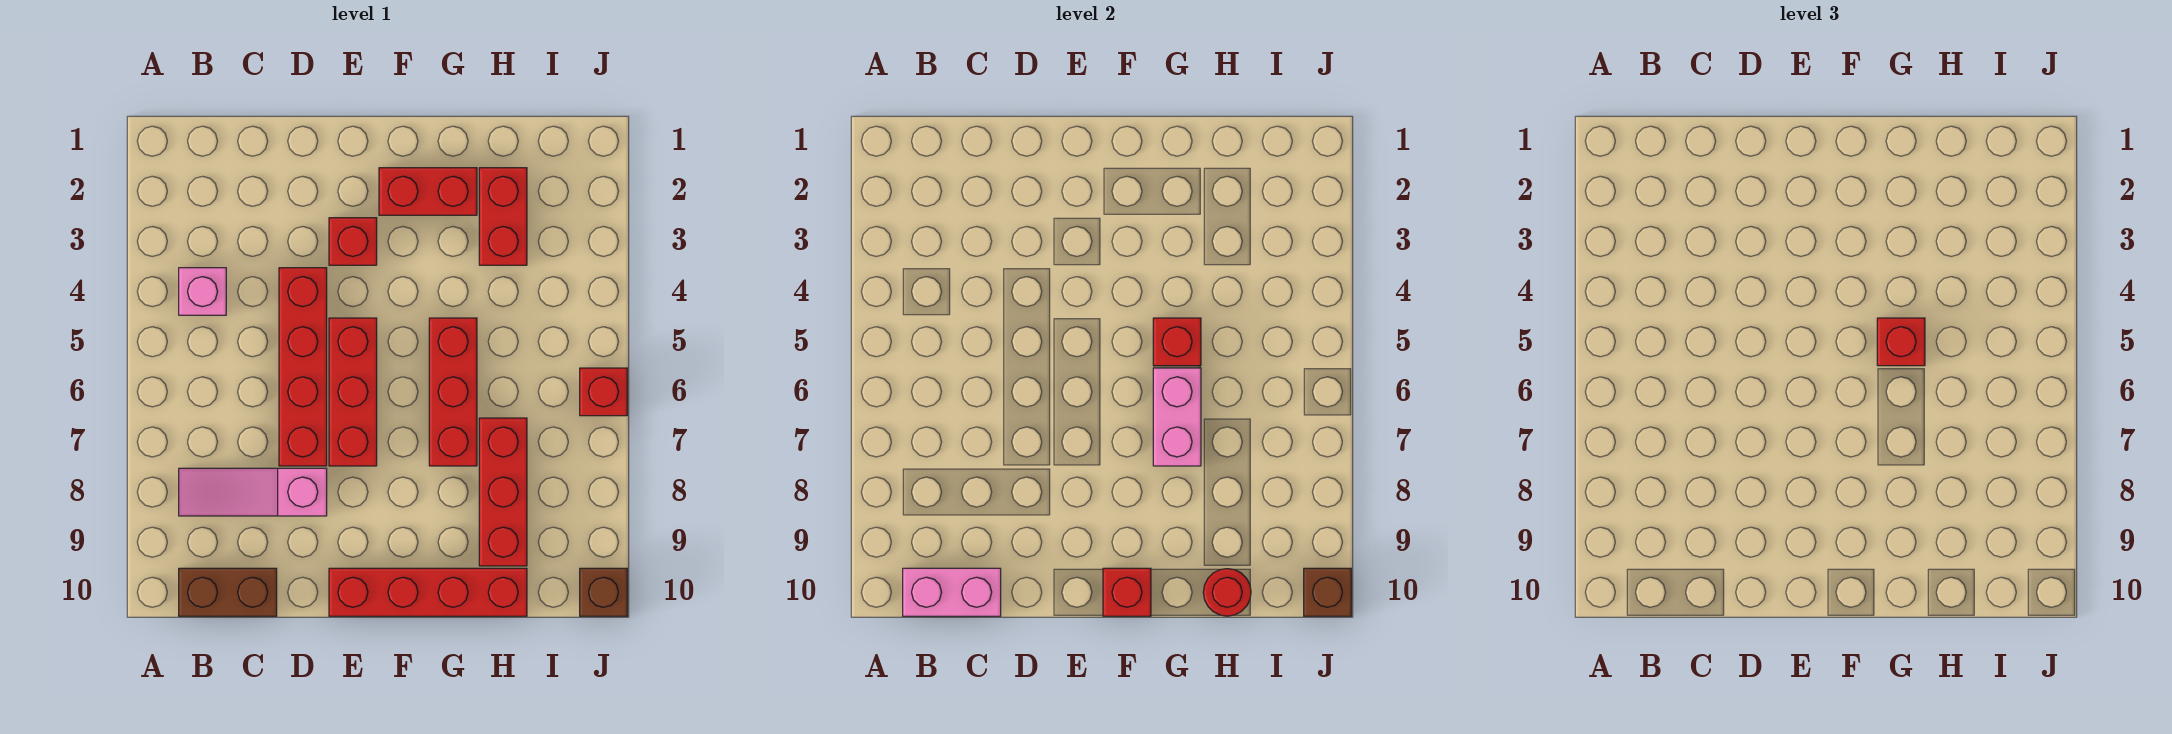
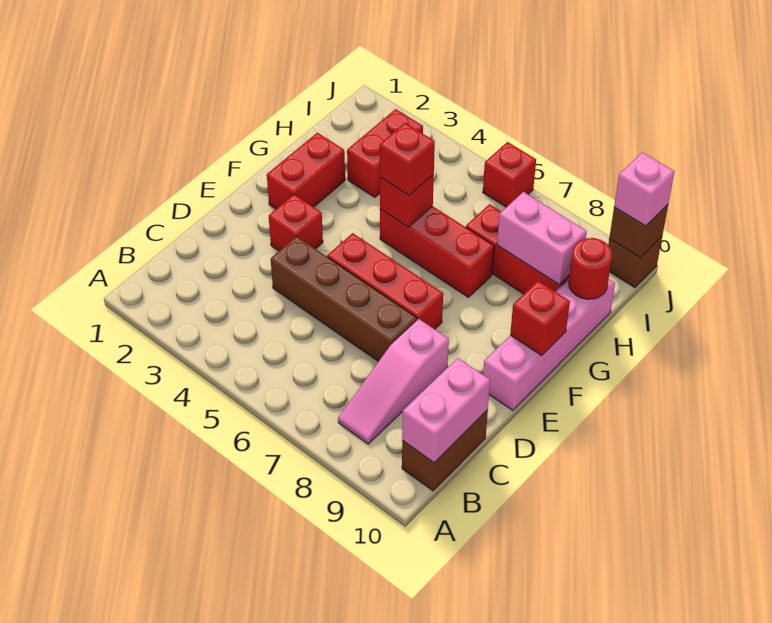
pink 1x1 brick [179,268,226,315] -> pink 1x1 brick moved to [614,152,674,226]
red 1x4 brick [279,268,327,466] -> brown 1x4 brick [271,236,417,362]
red 1x4 brick [329,568,527,616] -> pink 1x4 brick [483,279,615,411]
pink 1x2 brick [1153,368,1201,466] -> pink 1x2 brick moved to [497,192,587,285]
red 1x2 brick [479,168,527,265] -> red 1x2 brick turned to [347,109,423,197]

